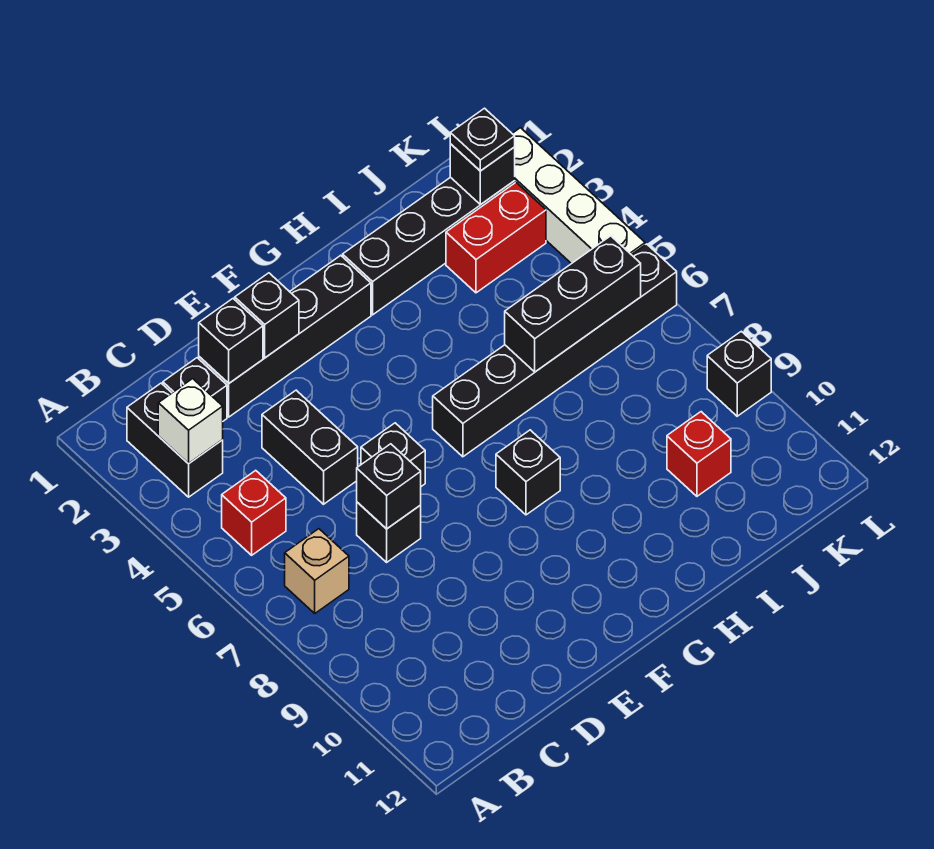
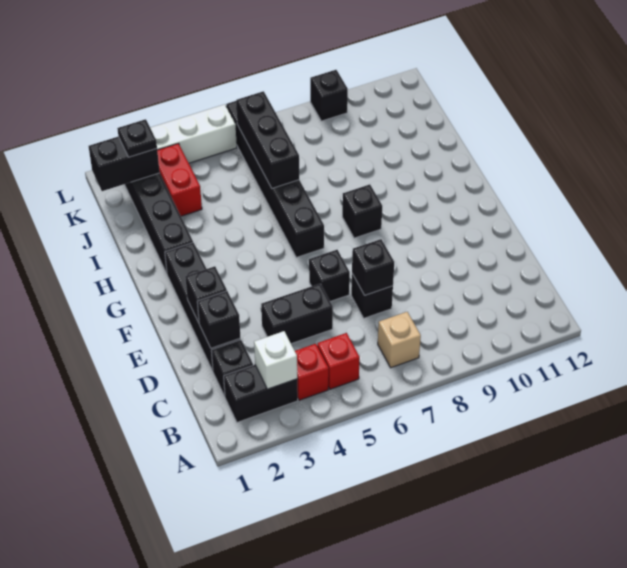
red 1x1 brick [667,412,731,496] -> red 1x1 brick moved to [295,344,329,400]
black 1x1 brick [450,144,515,205] -> black 1x2 brick [89,137,160,191]

